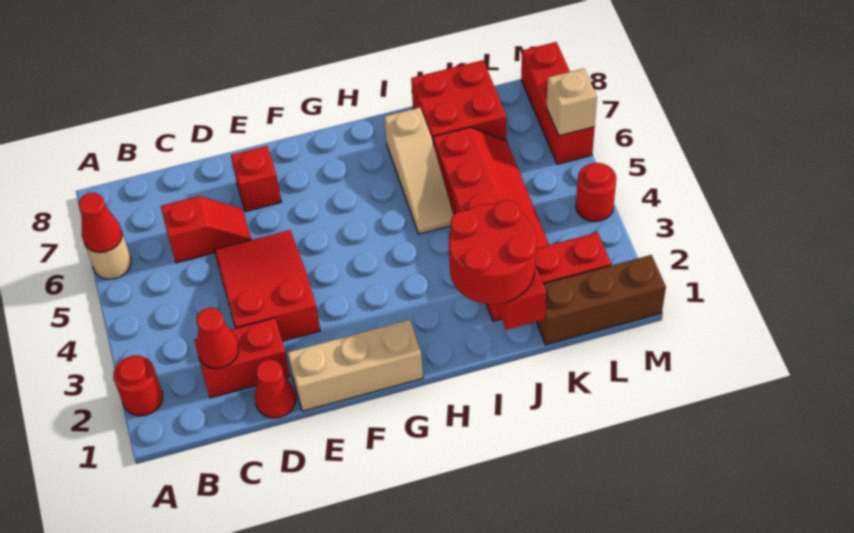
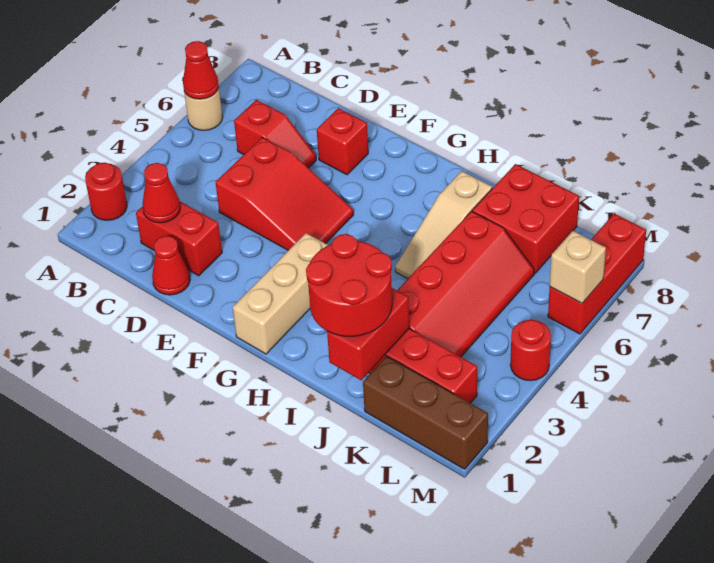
red 2x3 slope [214,230,320,341] -> red 2x3 slope turned to [215,137,354,250]
tan 1x3 brick [288,320,423,411] -> tan 1x3 brick turned to [233,233,328,354]

